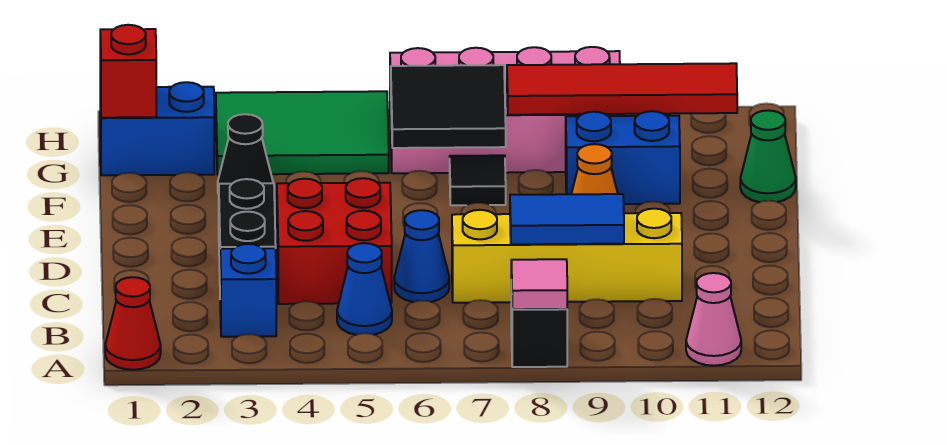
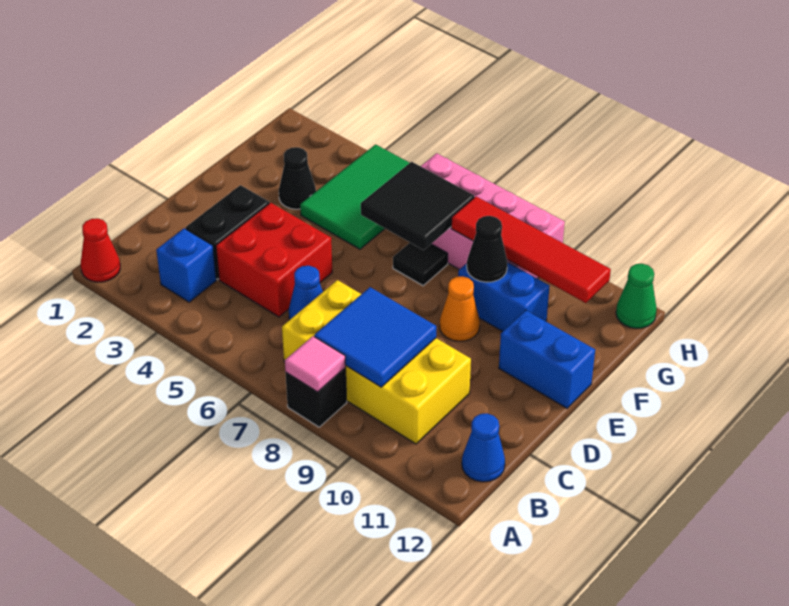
pink 1x1 cone [686,273,741,366] -> none
blue 1x1 cone [337,243,392,335] -> blue 1x1 cone moved to [462,413,505,482]
yellow 1x4 brick [452,209,682,303] -> yellow 2x4 brick [282,280,471,444]
blue 1x2 tile [510,194,624,244] -> blue 2x2 tile [314,287,436,387]
none -> black 1x1 cone [467,216,507,282]
green 1x1 cone [740,110,796,202] -> green 1x1 cone moved to [616,264,657,328]
blue 1x2 brick [100,82,214,175] -> blue 1x2 brick moved to [499,310,595,408]
red 1x1 brick [100,25,156,118] -> none
green 2x3 tile [216,91,389,175] -> green 2x3 tile turned to [300,144,409,249]

